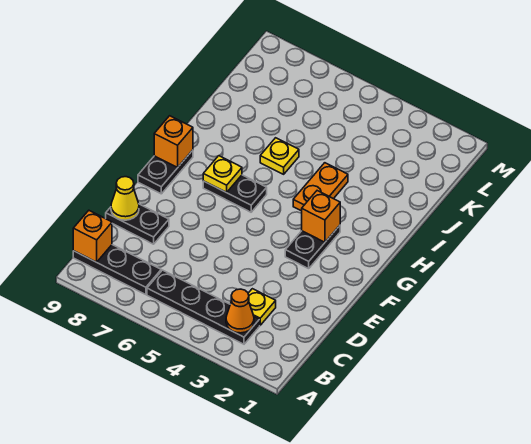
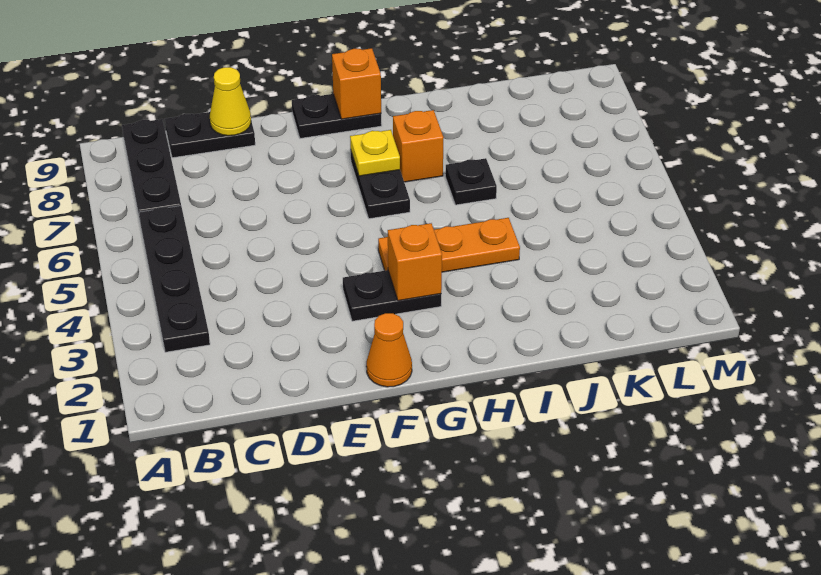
orange 1x1 cone [226,289,254,333] -> orange 1x1 cone moved to [366,313,412,387]
orange 1x1 brick [73,211,112,262] -> orange 1x1 brick moved to [393,110,444,182]
yellow 1x1 plate [248,289,276,325] -> none
black 1x2 plate [106,204,169,244] -> black 1x2 plate turned to [165,112,255,158]
orange 1x2 plate [293,163,348,211] -> orange 1x3 plate [378,218,520,272]
yellow 1x1 plate [260,138,299,174] -> black 1x1 plate [445,158,497,205]

